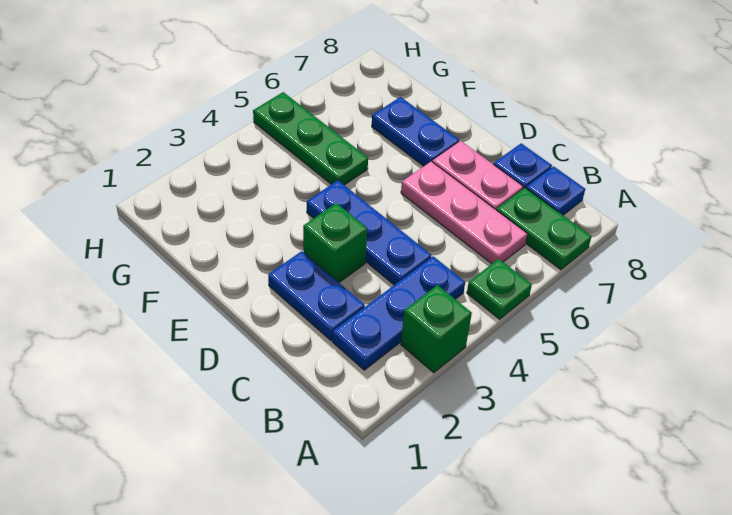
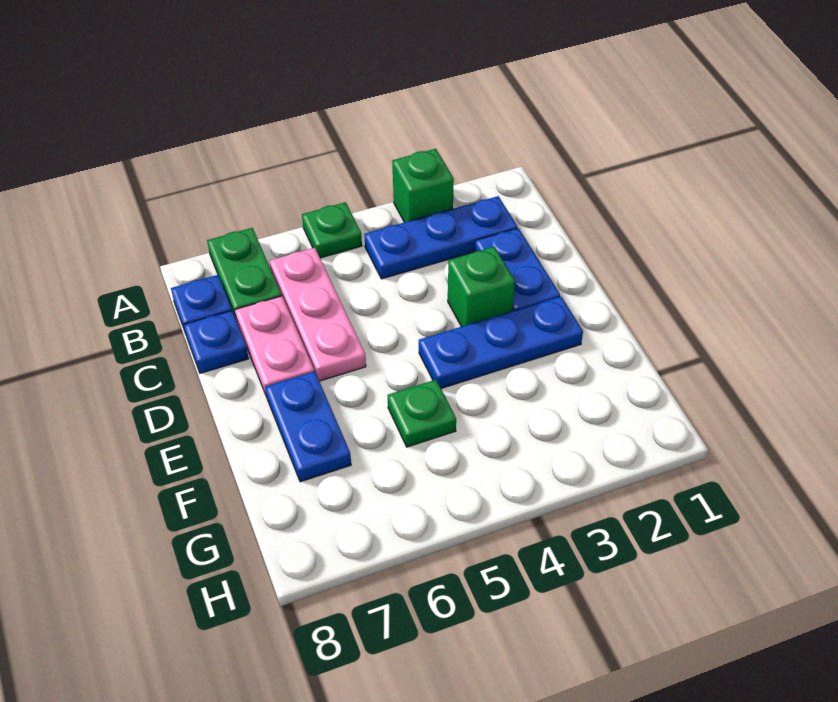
blue 1x3 plate [307,180,431,285] -> blue 1x3 plate turned to [419,296,583,388]
green 1x3 plate [253,92,368,185] -> green 1x1 plate [388,380,456,447]

